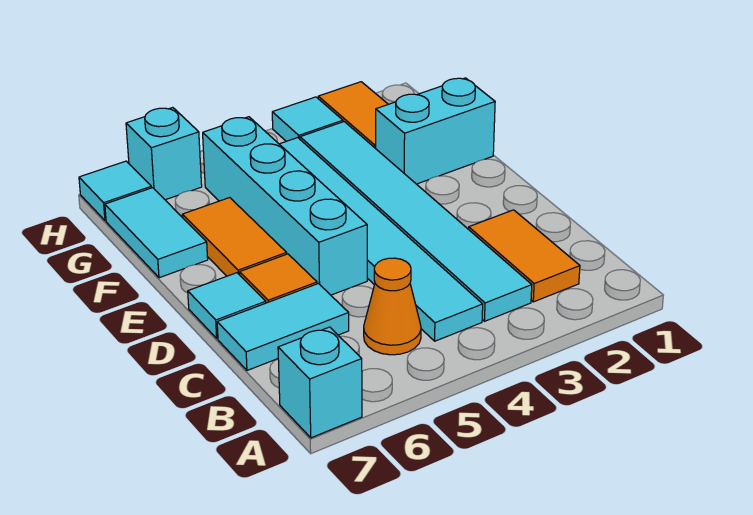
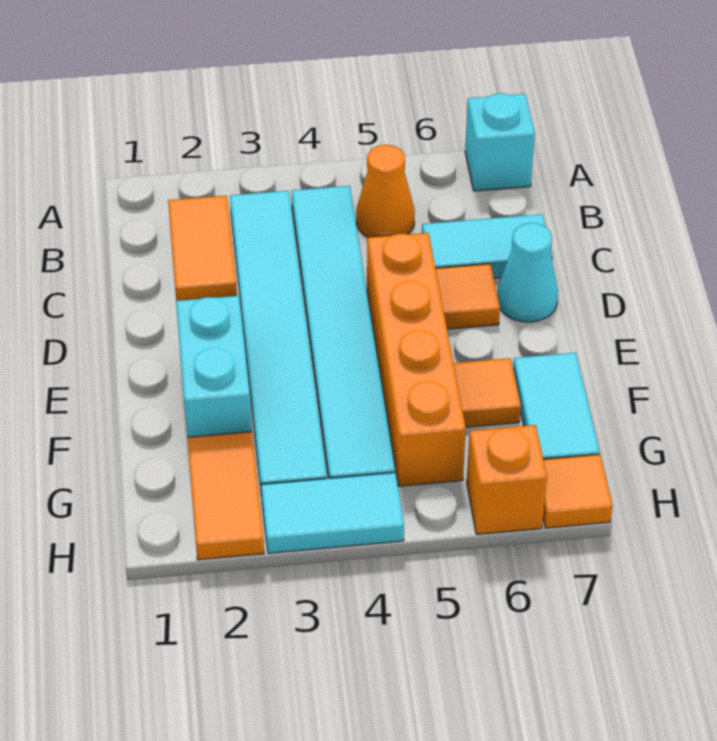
cyan 1x4 brick [203,117,367,295] -> orange 1x4 brick [367,233,466,486]
cyan 1x1 tile [188,273,266,338] -> cyan 1x1 cone [497,223,558,322]
orange 1x2 tile [182,198,287,276] -> orange 1x1 tile [454,358,521,427]
cyan 1x2 brick [376,78,495,184] -> cyan 1x2 brick turned to [176,296,252,437]
cyan 1x1 tile [272,97,343,141] -> cyan 1x2 tile [261,473,404,553]
cyan 1x1 brick [126,108,202,200] -> orange 1x1 brick [467,425,547,534]
cyan 1x1 tile [79,161,152,221] -> orange 1x1 tile [543,454,613,528]

